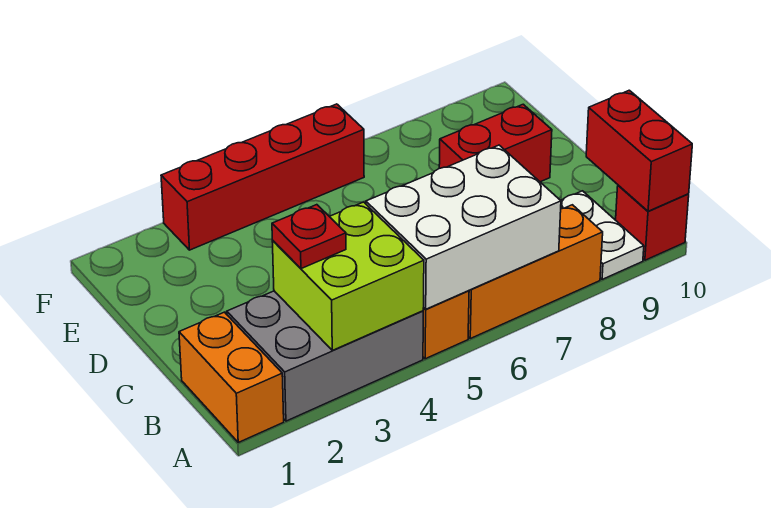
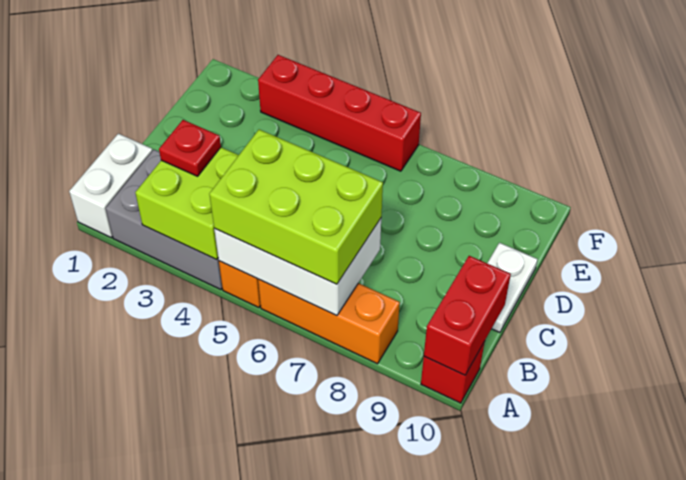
orange 1x2 brick [179,312,284,442] -> white 1x2 brick [69,134,152,238]
none -> lime 2x3 brick [209,130,383,284]
white 1x2 plate [561,191,644,279] -> white 1x2 plate moved to [487,243,538,333]
red 1x2 brick [439,104,552,182] -> none

